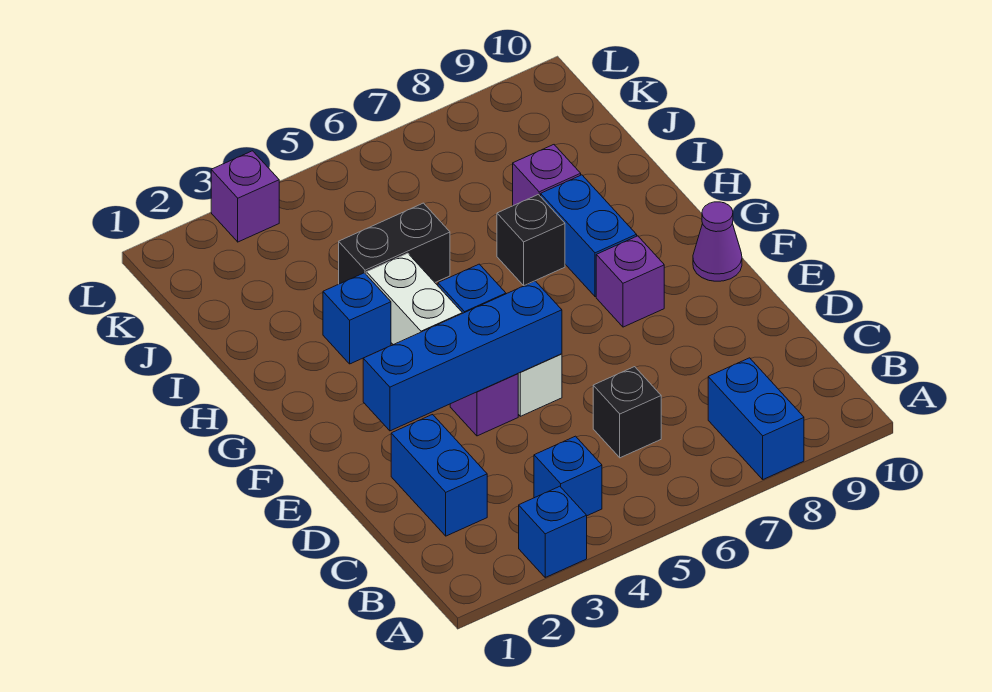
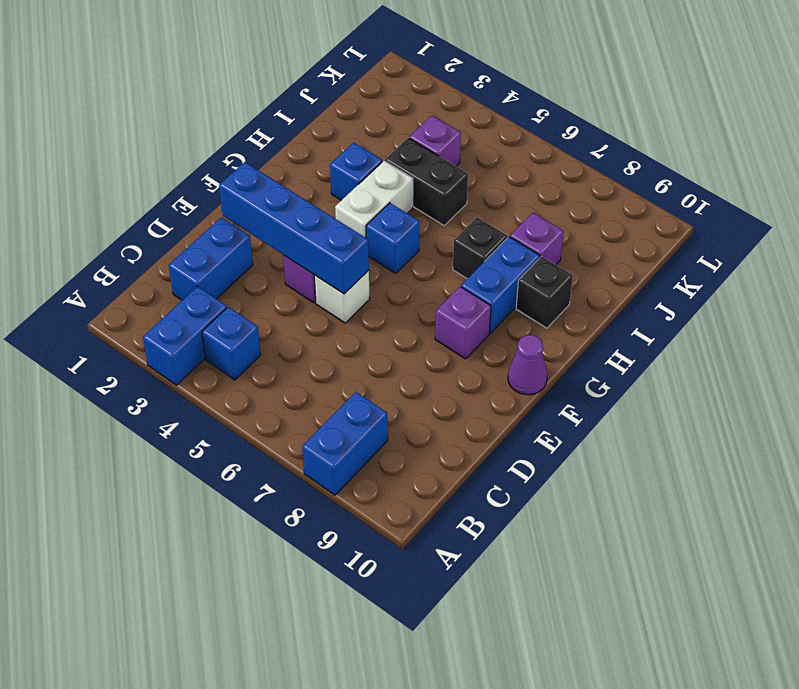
blue 1x1 brick [519,486,587,577] -> blue 1x2 brick [143,286,227,385]
black 1x1 brick [593,367,661,458] -> black 1x1 brick moved to [516,256,573,328]
purple 1x1 brick [211,151,279,242] -> purple 1x1 brick moved to [409,116,461,166]

